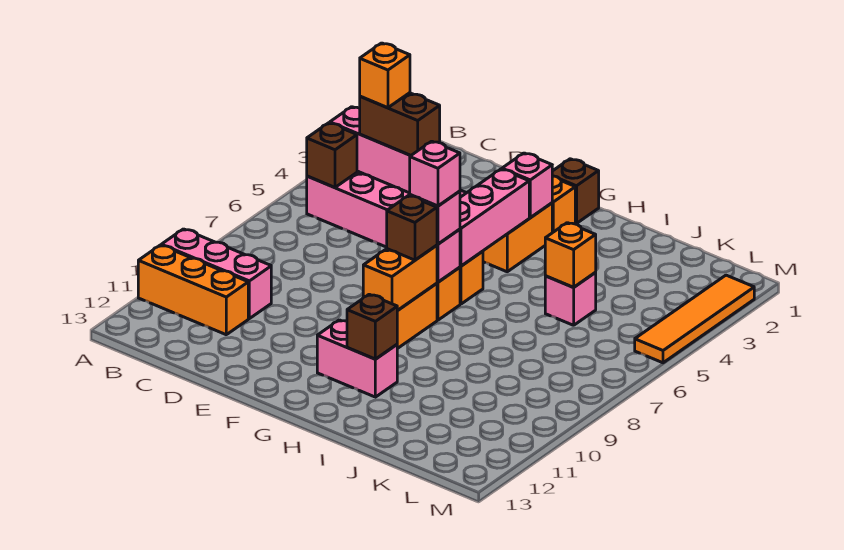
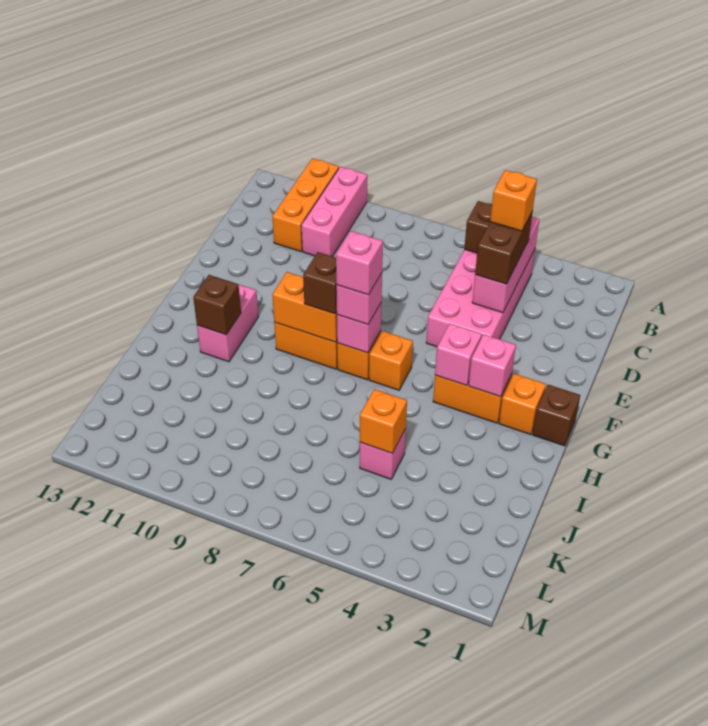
pink 1x3 brick [460,169,529,266] -> pink 1x1 brick [435,324,482,386]
orange 1x4 tile [635,275,754,363] -> none

